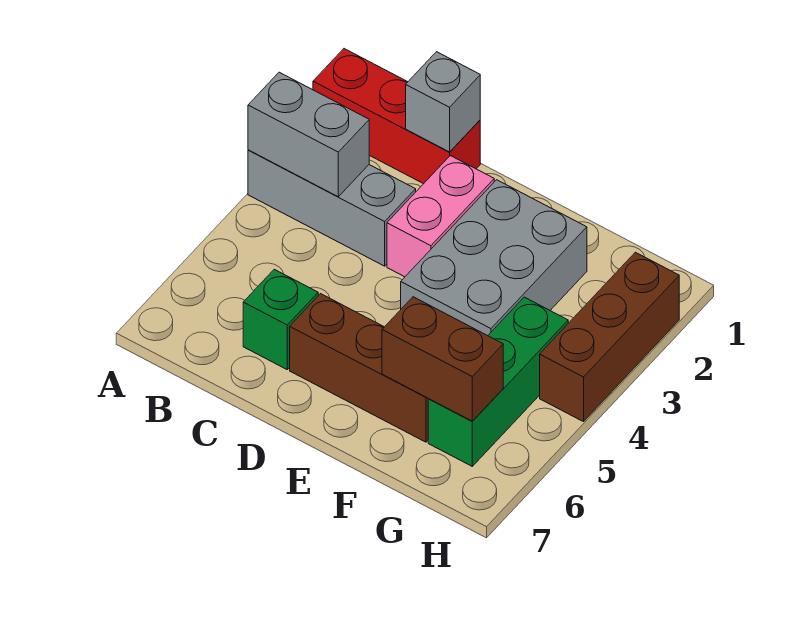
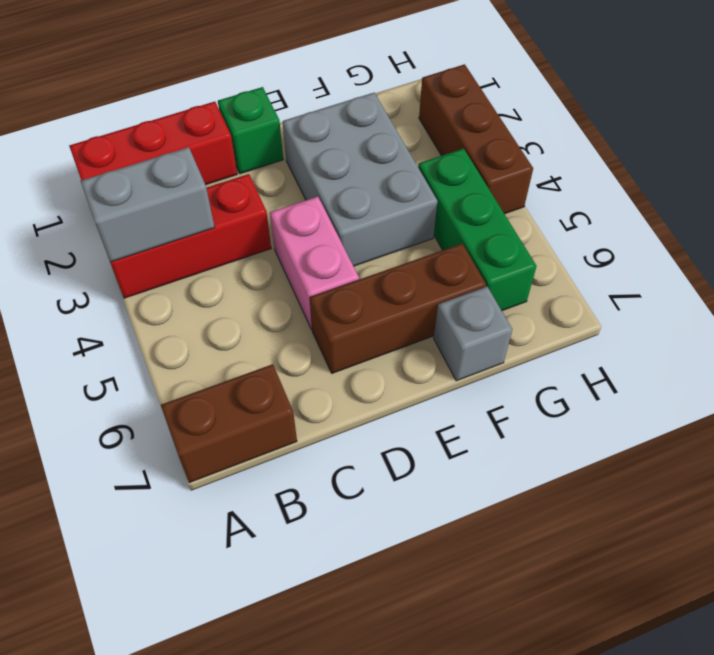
grey 1x3 brick [248,150,416,266] -> red 1x3 brick [110,174,271,298]
grey 1x1 brick [406,52,480,152] -> grey 1x1 brick moved to [434,287,512,381]
green 1x1 brick [243,269,318,369] -> green 1x1 brick moved to [218,87,283,174]
pink 1x2 brick [387,156,494,277] -> pink 1x2 brick moved to [270,197,359,329]
brown 1x2 brick [382,297,503,421] -> brown 1x2 brick moved to [161,364,297,482]

